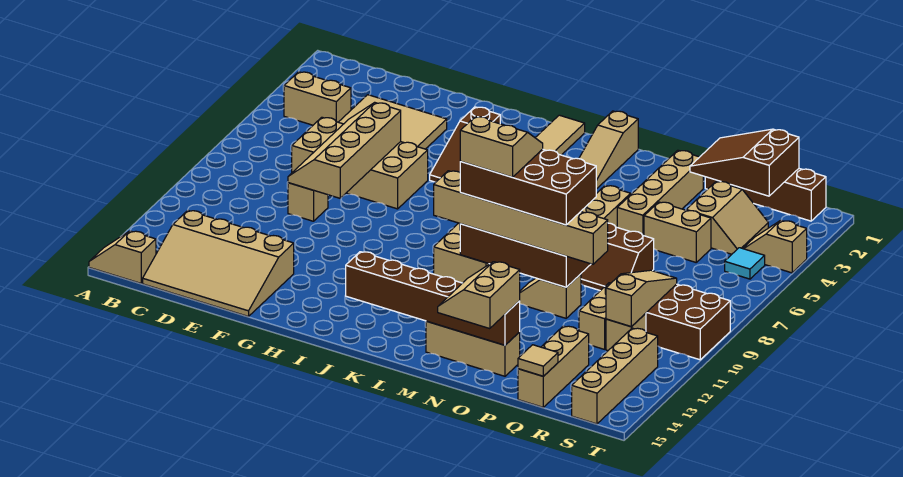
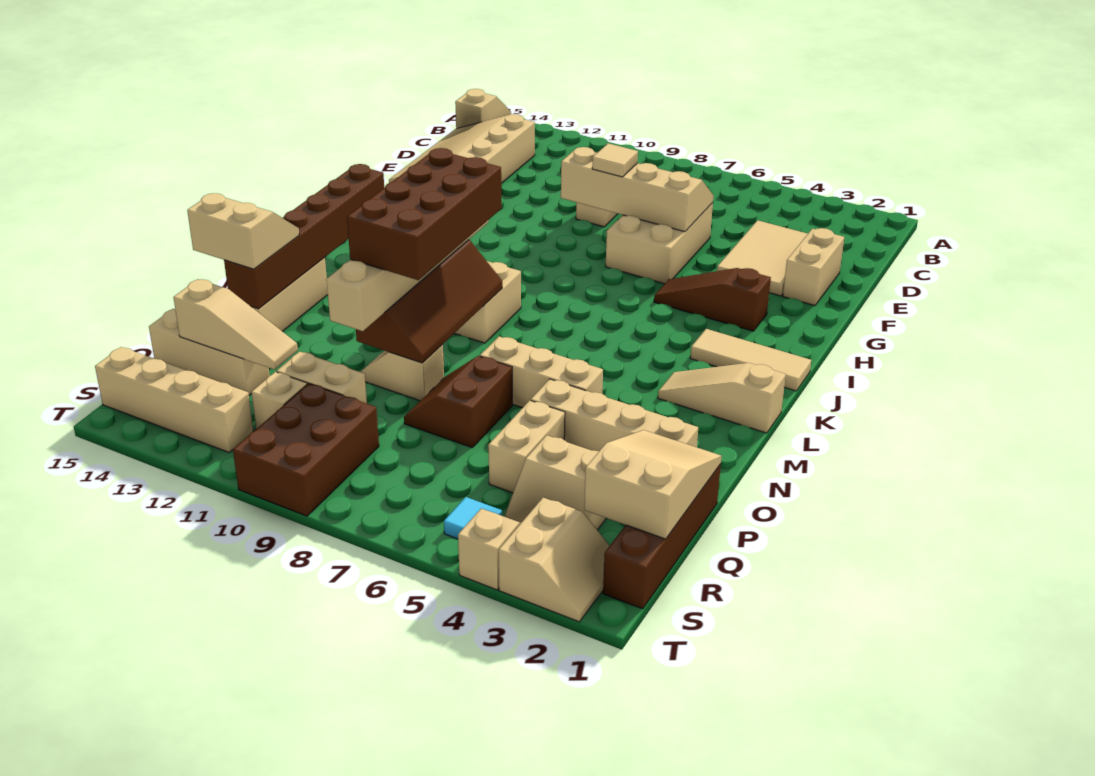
tan 1x2 brick [284,72,351,125] -> tan 1x2 brick moved to [783,228,844,306]
tan 2x4 brick [292,117,428,209] -> tan 2x3 brick [606,203,713,284]
tan 2x2 slope [460,116,543,177] -> tan 2x2 slope moved to [499,498,610,622]
tan 1x2 slope [520,274,581,318] -> tan 1x2 slope turned to [361,344,444,401]
brown 2x3 slope [690,129,799,196] -> tan 2x3 slope [584,430,722,539]
tan 1x1 tile [518,345,558,376] -> tan 1x1 tile moved to [592,143,638,177]
tan 1x3 slope [606,270,677,327] -> tan 1x3 slope moved to [173,279,298,370]

